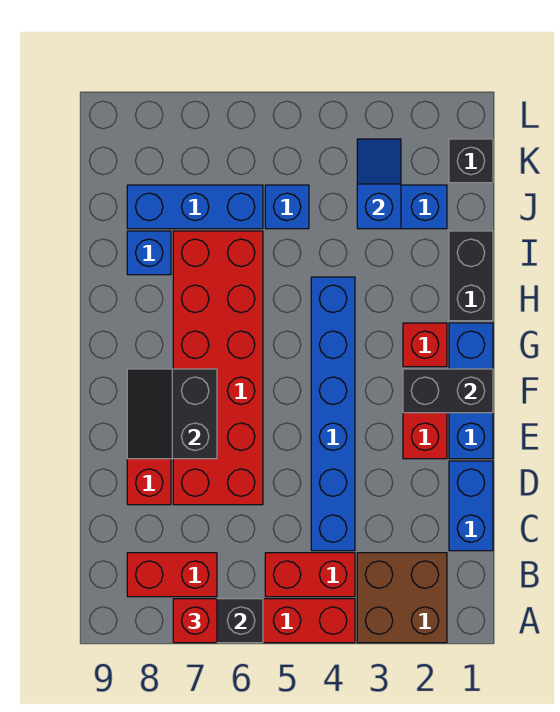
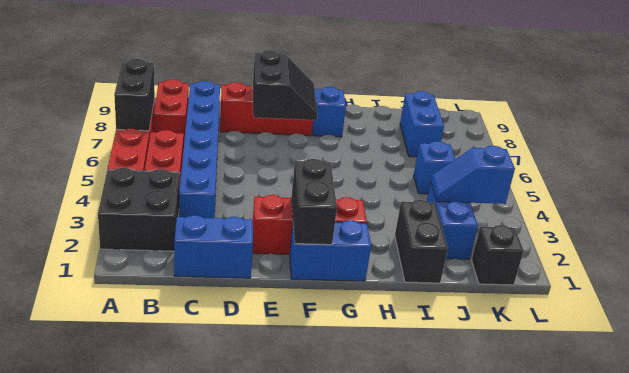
brown 2x2 brick [357,553,447,643] -> black 2x2 brick [98,168,179,251]
red 1x1 brick [173,599,217,643] -> none
blue 1x6 brick [311,277,355,551] -> blue 1x6 brick turned to [179,81,220,218]
red 2x6 brick [173,231,263,505] -> none
blue 1x3 brick [449,323,493,459] -> blue 1x2 brick [290,220,371,281]
black 2x2 slope [127,369,217,459] -> black 2x2 slope turned to [253,50,317,120]
black 1x2 brick [449,231,493,321] -> black 1x2 brick turned to [395,200,448,283]
blue 1x1 brick [127,231,171,275] -> blue 1x1 brick moved to [312,87,346,137]
blue 1x2 slope [357,139,401,229] -> blue 1x2 slope turned to [431,146,515,204]
blue 1x3 brick [127,185,263,229] -> blue 1x2 brick [400,91,444,157]

